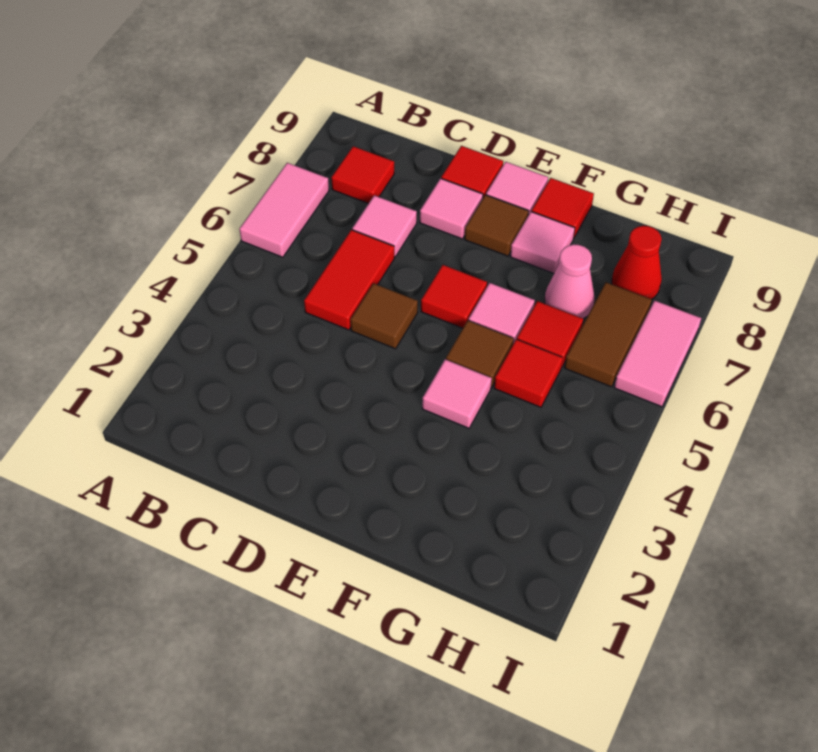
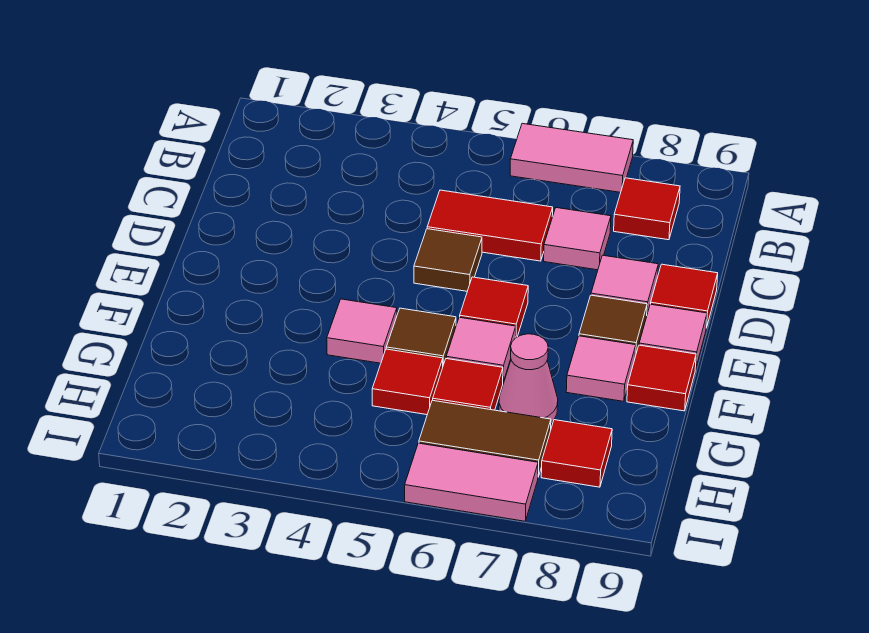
red 1x1 cone [612,226,662,299] -> red 1x1 tile [541,420,612,487]

